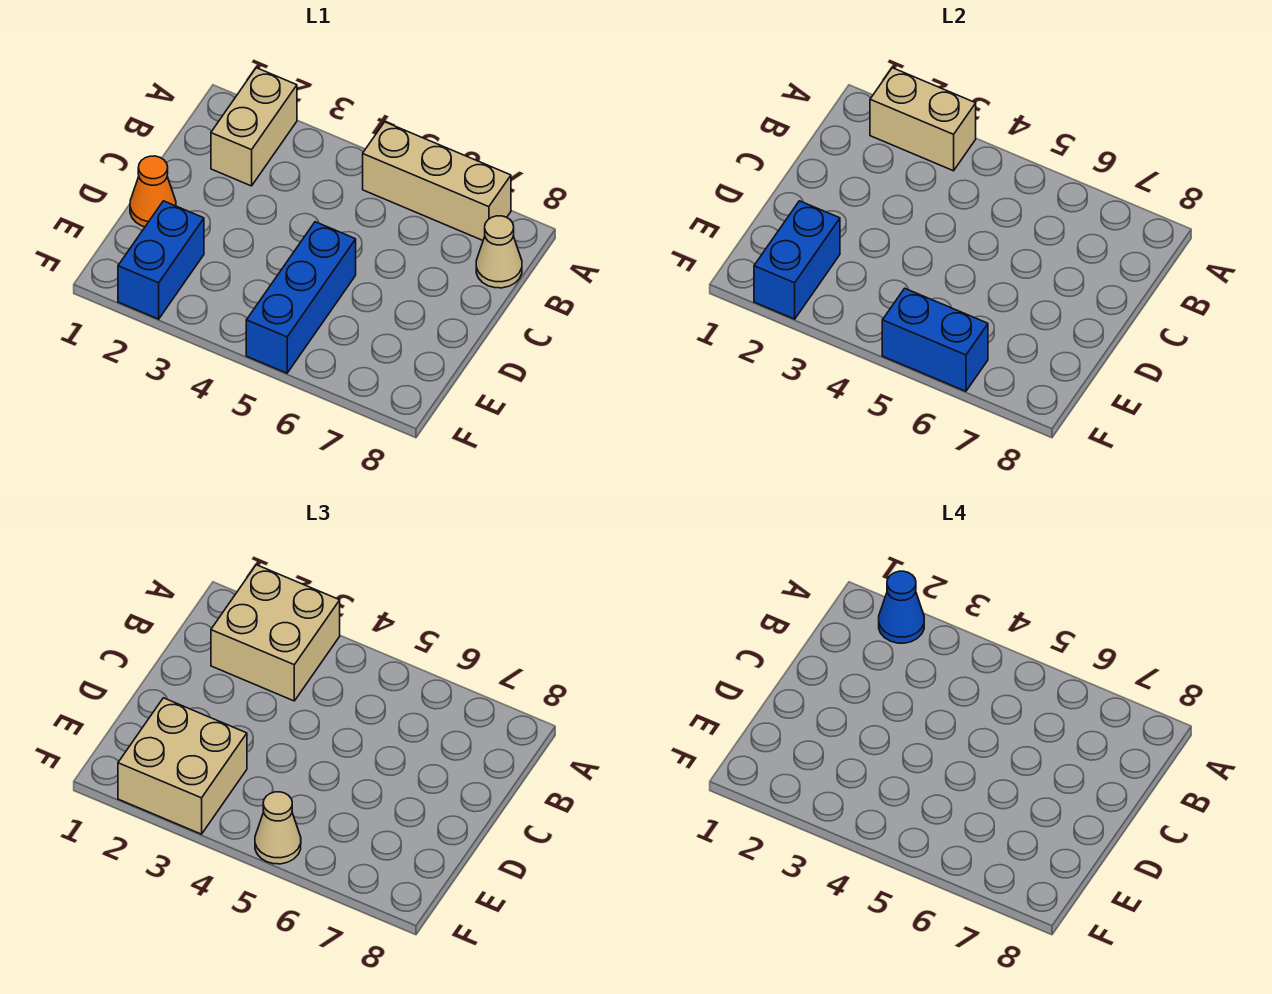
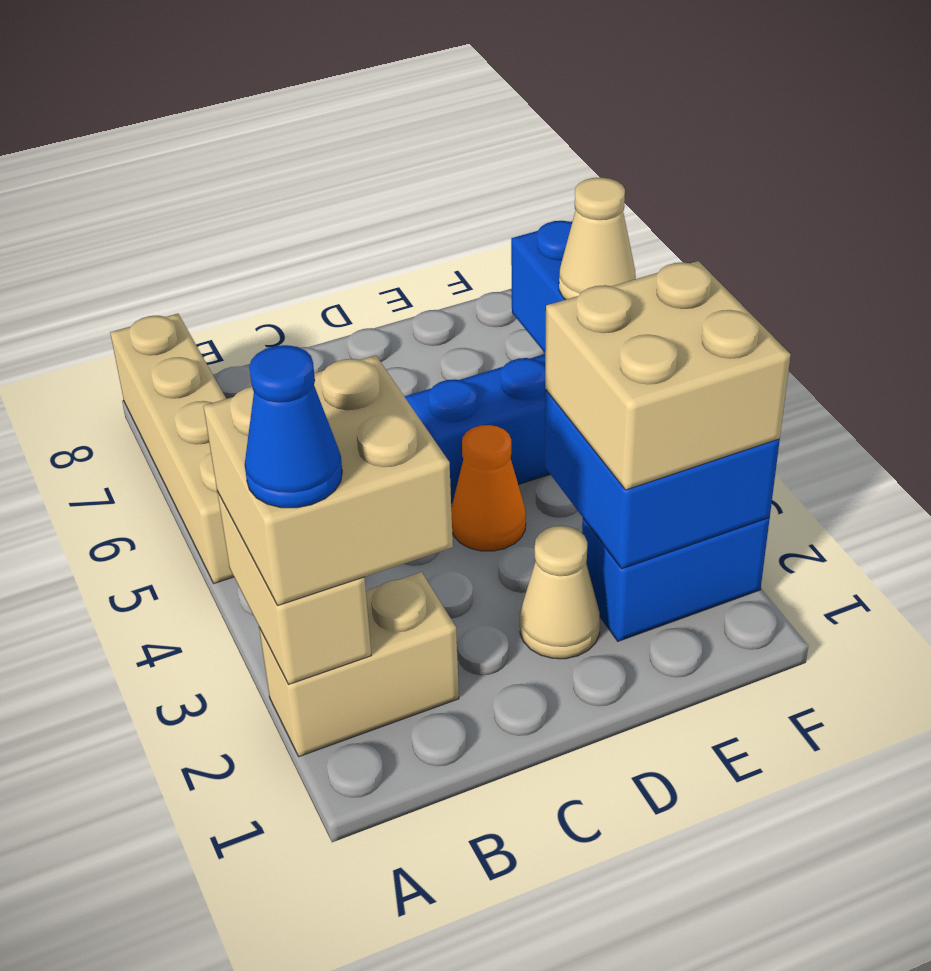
tan 1x3 brick [363,122,511,240] -> tan 1x4 brick [110,314,234,583]
tan 1x1 cone [476,216,522,288] -> tan 1x1 cone moved to [520,526,600,659]
orange 1x1 cone [130,156,176,227] -> orange 1x1 cone moved to [451,425,526,551]
blue 1x2 brick [754,201,840,319] -> blue 2x2 brick [545,389,780,569]

